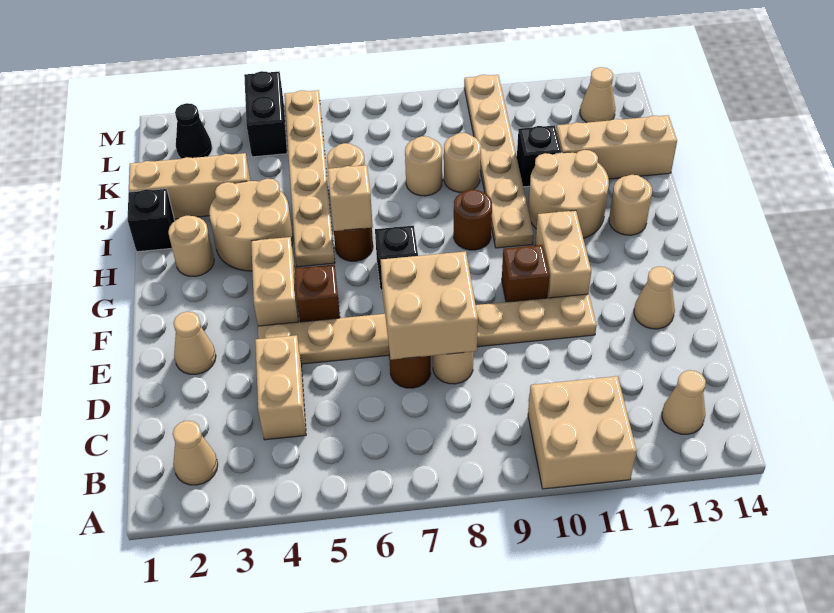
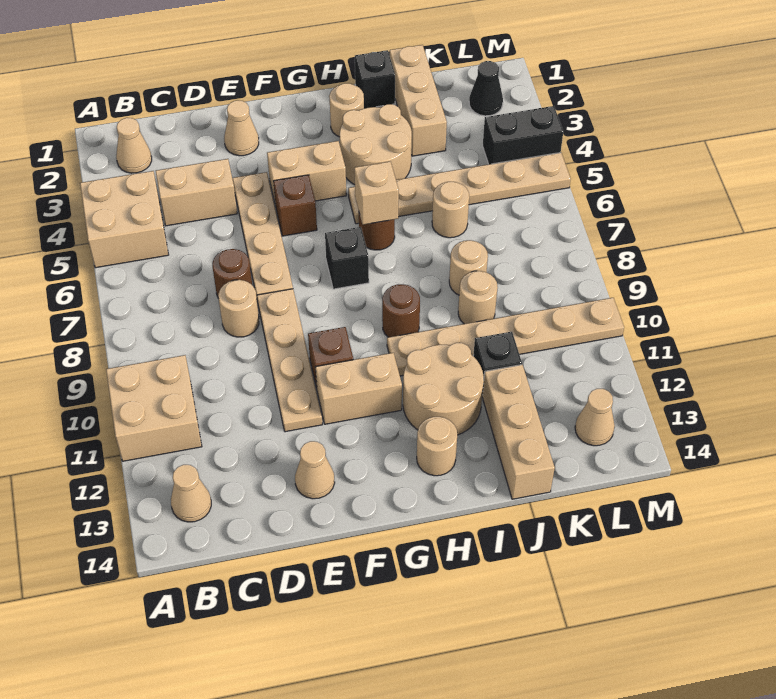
tan 2x2 brick [381,251,478,360] -> tan 2x2 brick moved to [80,171,169,268]

